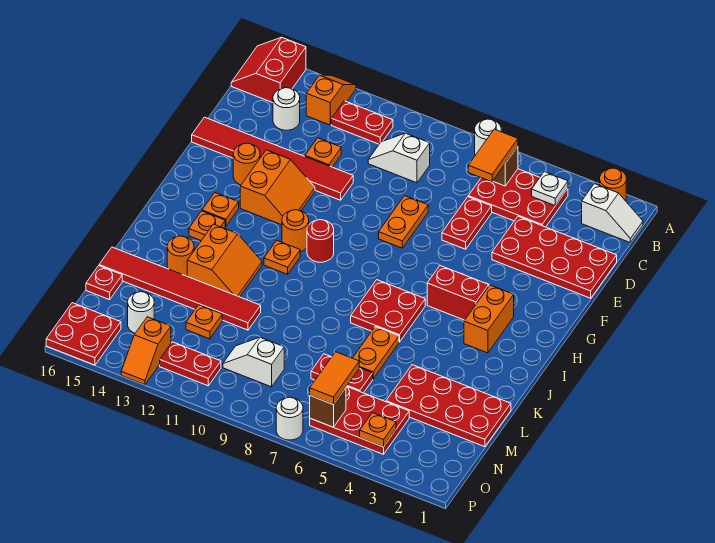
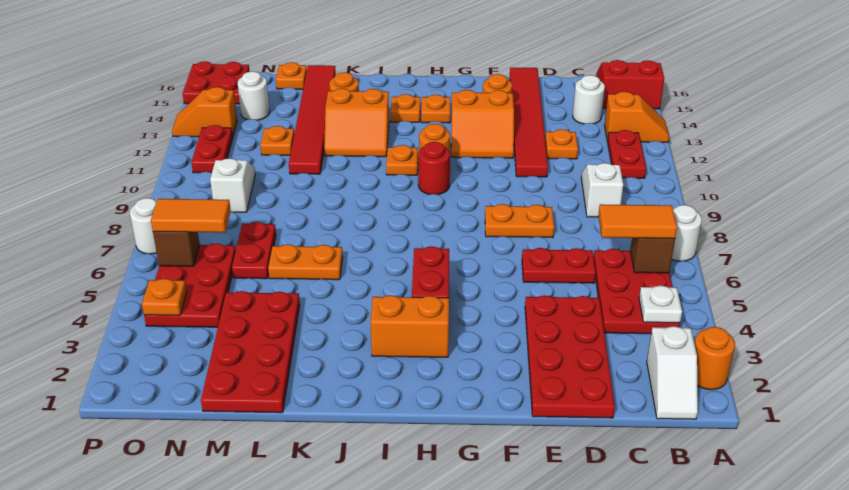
red 2x2 plate [351,280,425,342] -> none
red 1x1 plate [86,266,122,300] -> orange 1x1 plate [276,62,307,89]

